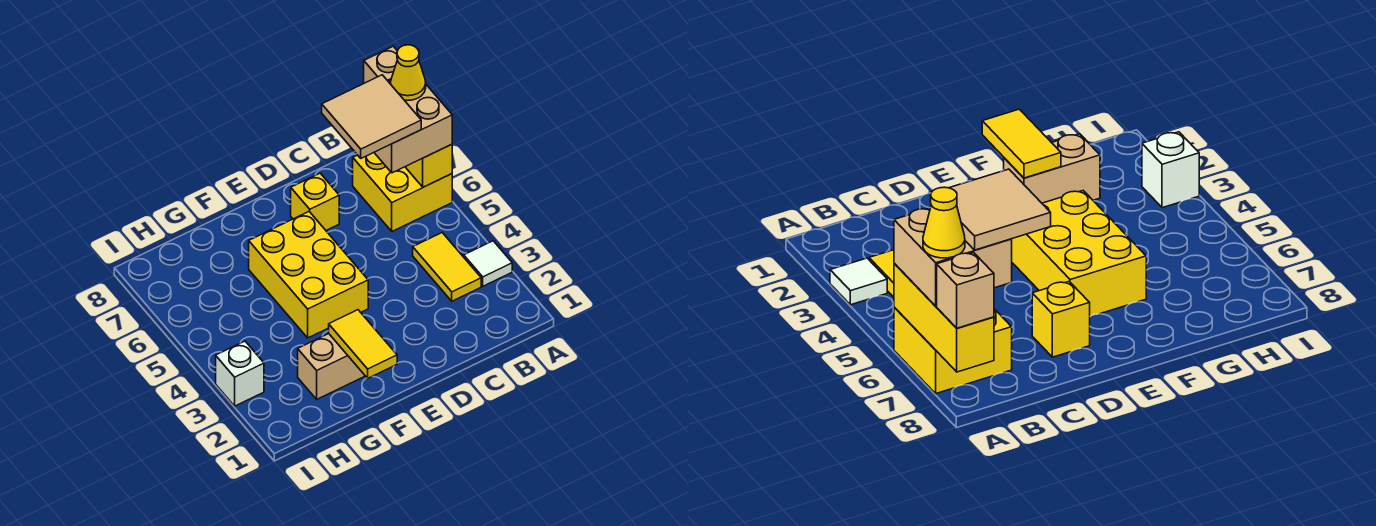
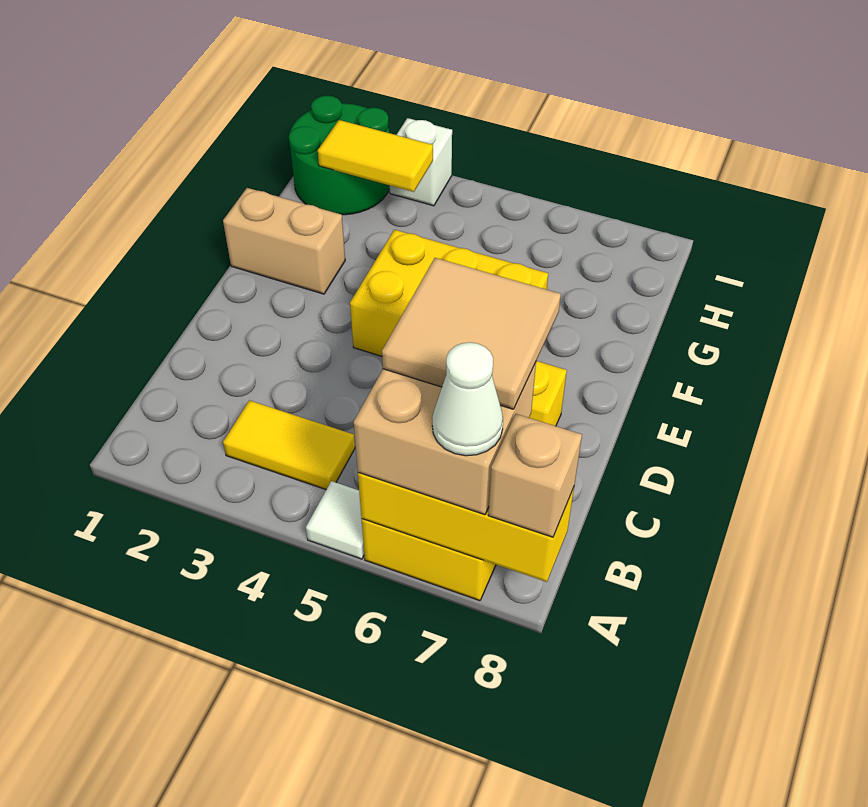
white 1x1 tile [464,241,512,286] -> white 1x1 tile moved to [306,481,364,559]
yellow 1x1 cone [391,45,426,100] -> white 1x1 cone [432,342,503,456]
yellow 1x2 tile [329,310,397,378] -> yellow 1x2 tile moved to [318,120,433,192]
tan 1x2 brick [298,334,365,399] -> tan 1x2 brick turned to [223,188,345,294]
none -> green 2x2 round brick [289,96,390,215]

